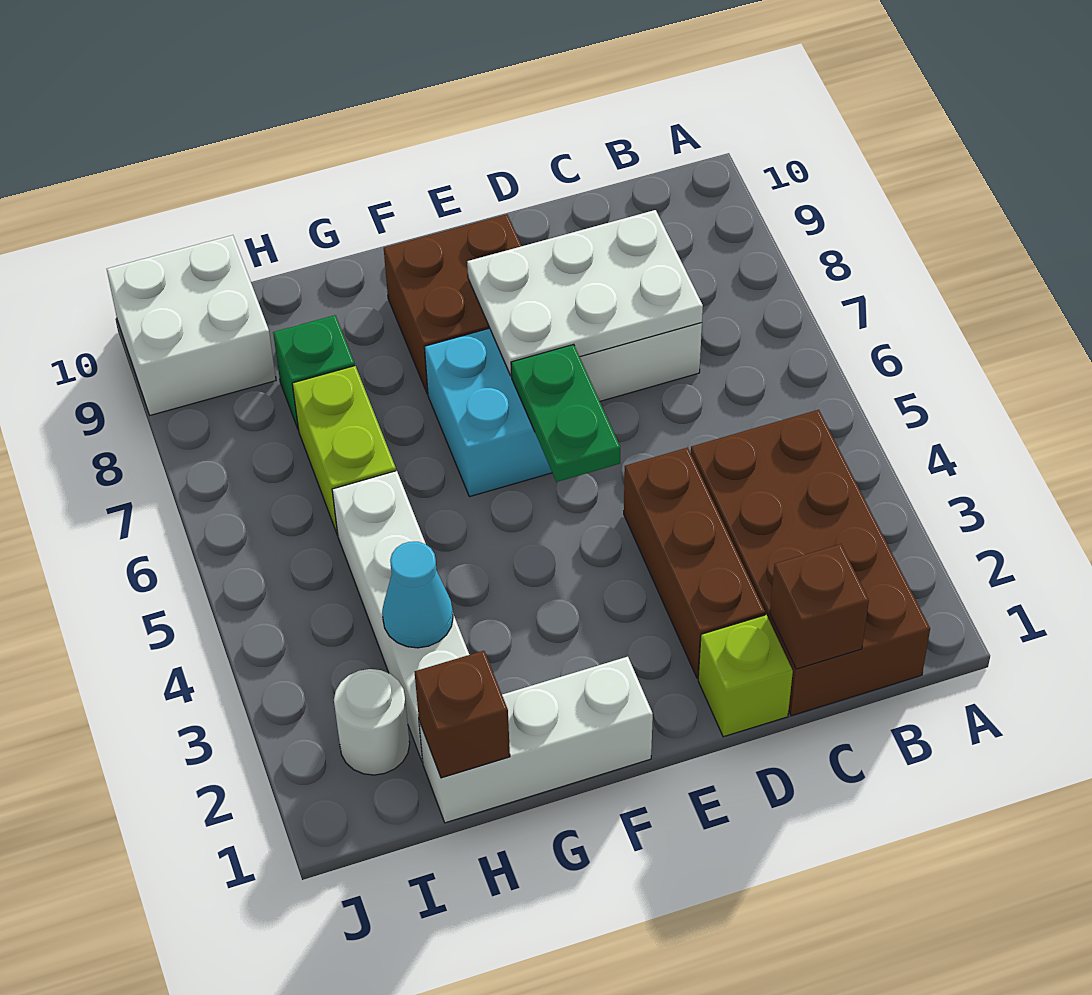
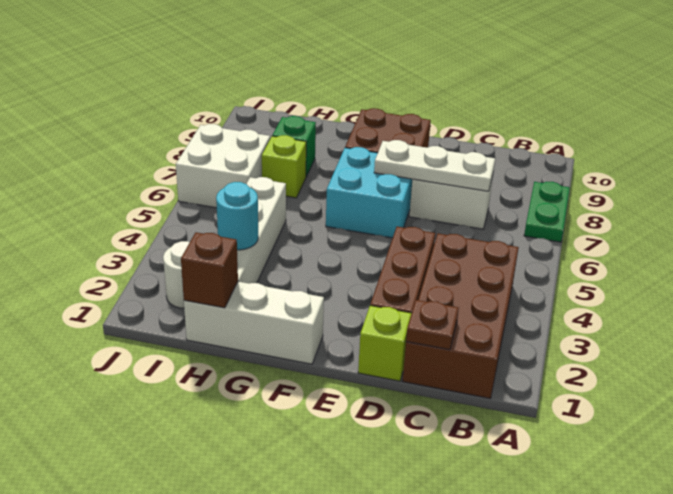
brown 1x1 brick [770,544,869,669] -> brown 1x1 plate [406,300,459,350]
white 2x3 plate [467,210,703,376] -> white 1x3 plate [374,140,495,191]
green 1x2 plate [511,344,620,482] -> green 1x2 plate moved to [524,182,570,242]
cyan 1x1 cone [382,542,453,648] -> cyan 1x1 round brick [216,182,258,250]
lime 1x2 brick [292,366,396,535] -> lime 1x1 brick [262,135,306,198]
white 2x2 brick [107,235,276,415] -> white 2x2 brick moved to [176,124,270,208]

